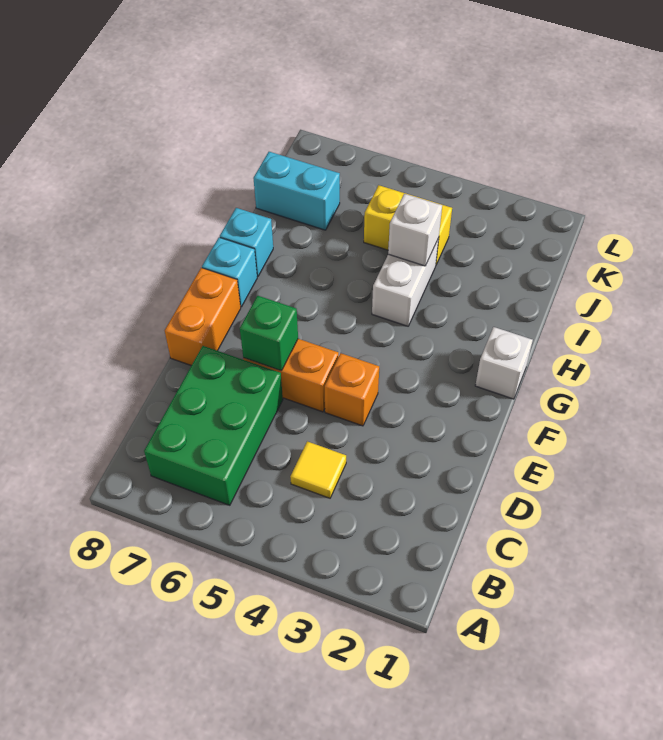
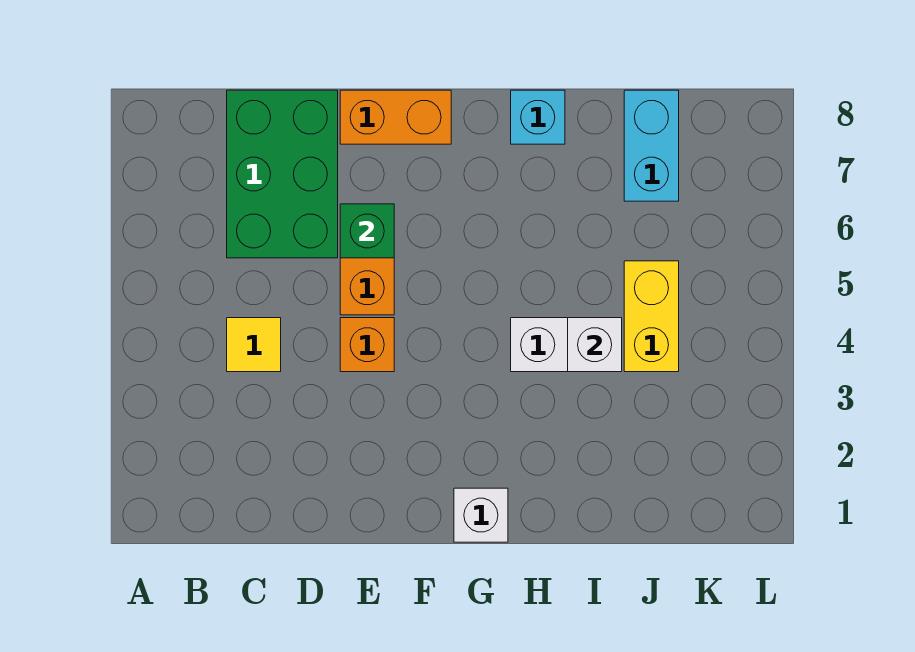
green 2x3 brick [144,346,283,505] -> green 2x3 brick turned to [227,90,338,258]
cyan 1x1 brick [202,237,257,307] -> none

